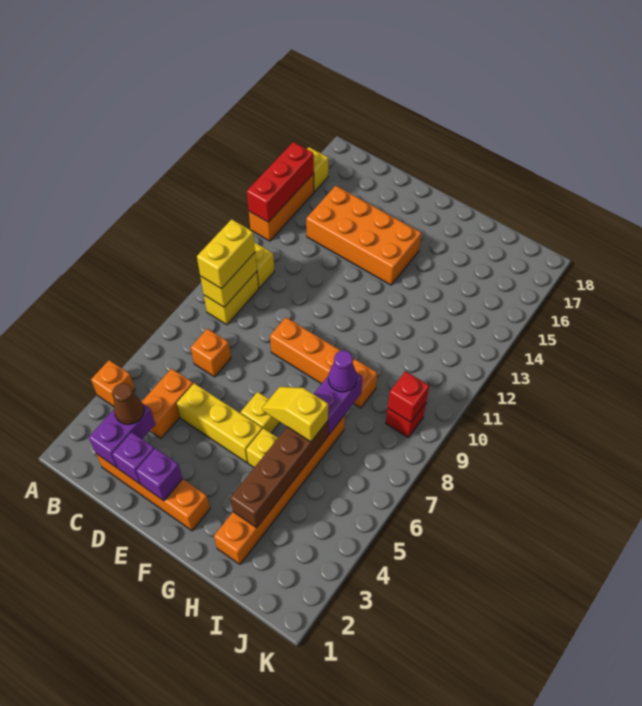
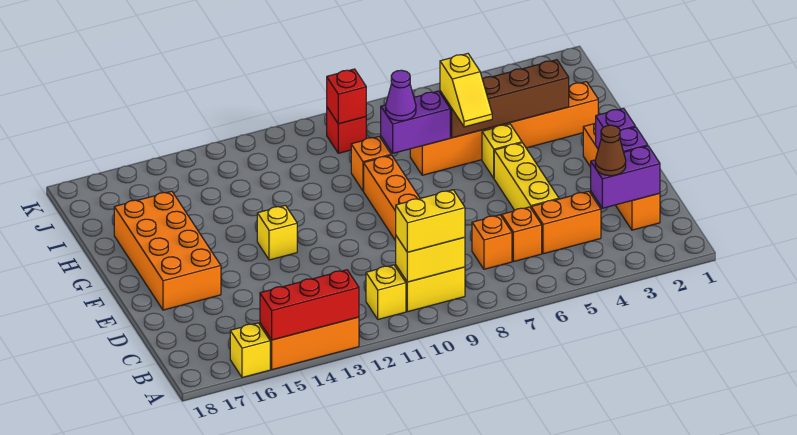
orange 1x1 brick [91,360,135,406] -> orange 1x1 brick moved to [502,207,542,262]
orange 2x4 brick [306,186,421,285] -> orange 2x4 brick moved to [114,191,221,310]
yellow 1x1 brick [241,392,280,433] -> yellow 1x1 brick moved to [257,205,297,260]

